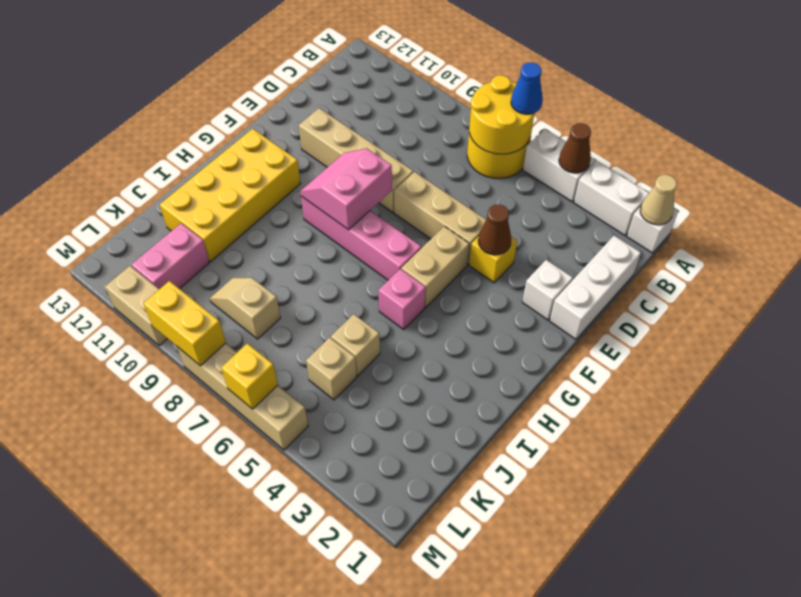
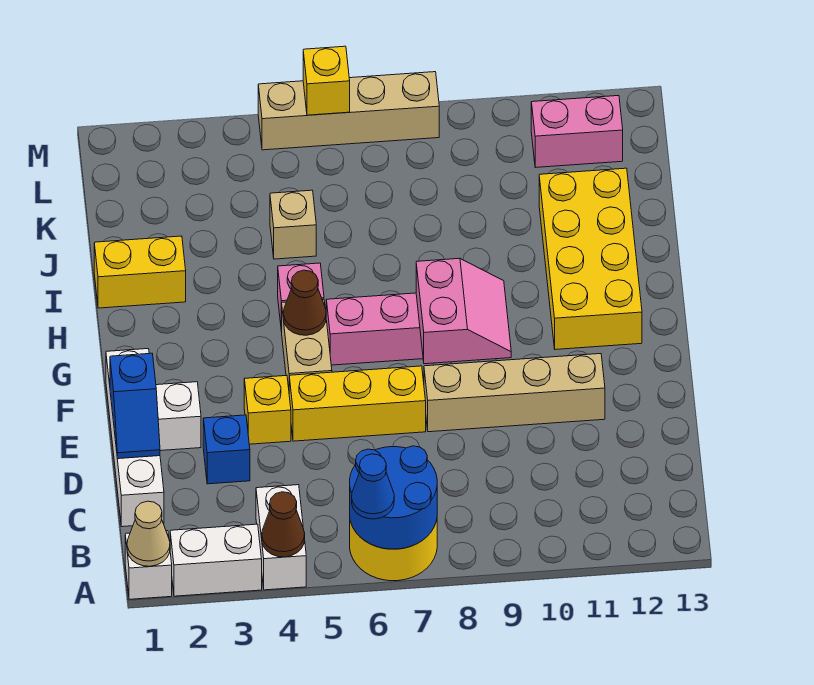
white 1x2 brick [523,129,596,202] -> white 1x2 brick turned to [256,485,306,590]
yellow 2x2 round brick [469,75,534,154] -> blue 2x2 round brick [350,446,437,549]
white 1x3 brick [550,236,641,339] -> white 1x4 brick [106,349,164,527]
none -> blue 1x2 slope [110,353,160,459]
none -> blue 1x1 brick [203,415,250,484]
brown 1x1 cone [478,205,511,255] -> brown 1x1 cone moved to [283,270,326,335]
tan 1x3 brick [394,172,486,265] -> yellow 1x3 brick [289,366,426,441]
tan 1x1 brick [306,337,357,400] -> none
tan 1x2 slope [210,278,281,339] -> none
pink 1x2 brick [131,223,209,289] -> pink 1x2 brick turned to [531,96,623,168]
yellow 1x2 brick [143,281,226,366] -> yellow 1x2 brick moved to [94,236,186,308]
tan 1x2 brick [105,266,167,346] -> none

